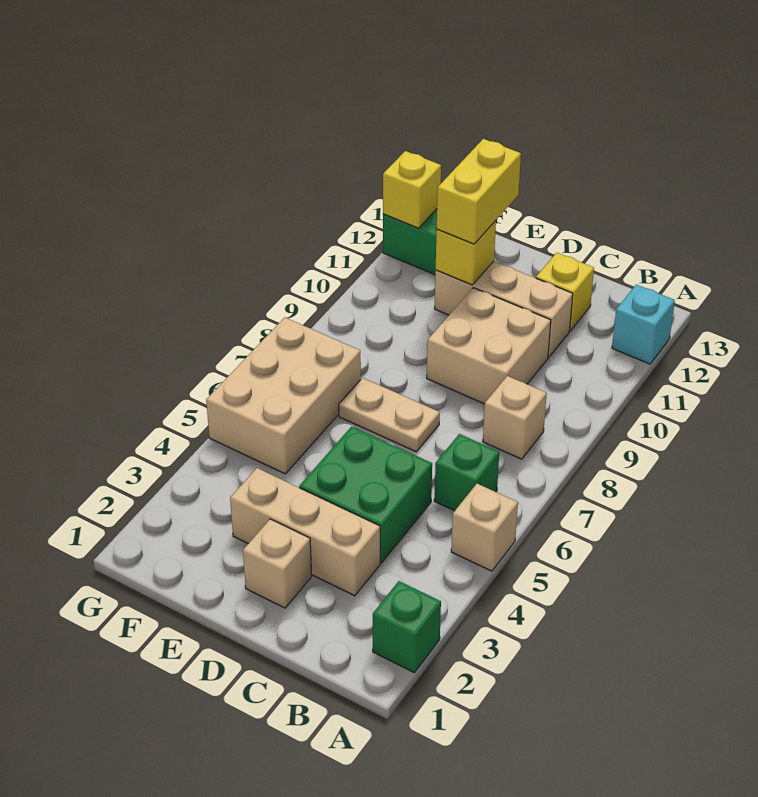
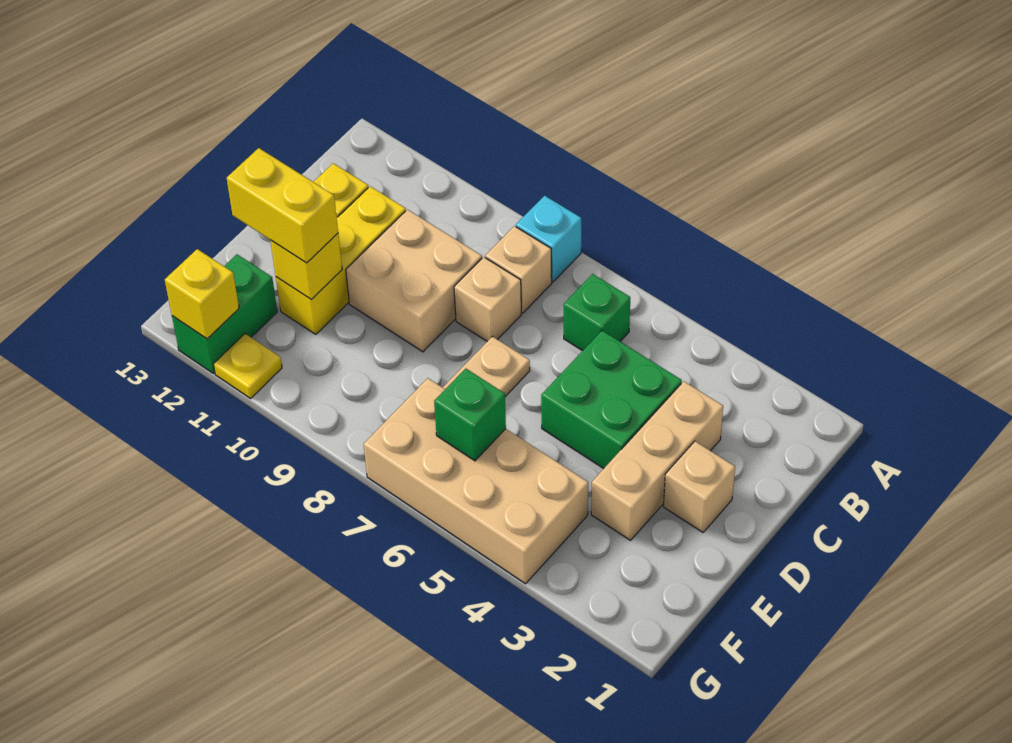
green 1x1 brick [373,581,441,672] -> green 1x1 brick moved to [434,369,506,461]
tan 1x1 brick [451,484,518,571] -> tan 1x1 brick moved to [454,257,521,341]
cyan 1x1 brick [612,285,675,364] -> cyan 1x1 brick moved to [516,196,581,282]
tan 1x3 brick [435,261,573,357] -> yellow 1x3 brick [276,186,406,334]
tan 2x3 brick [206,317,361,474] -> tan 2x4 brick [364,378,588,584]
none -> yellow 1x1 plate [213,334,282,398]

